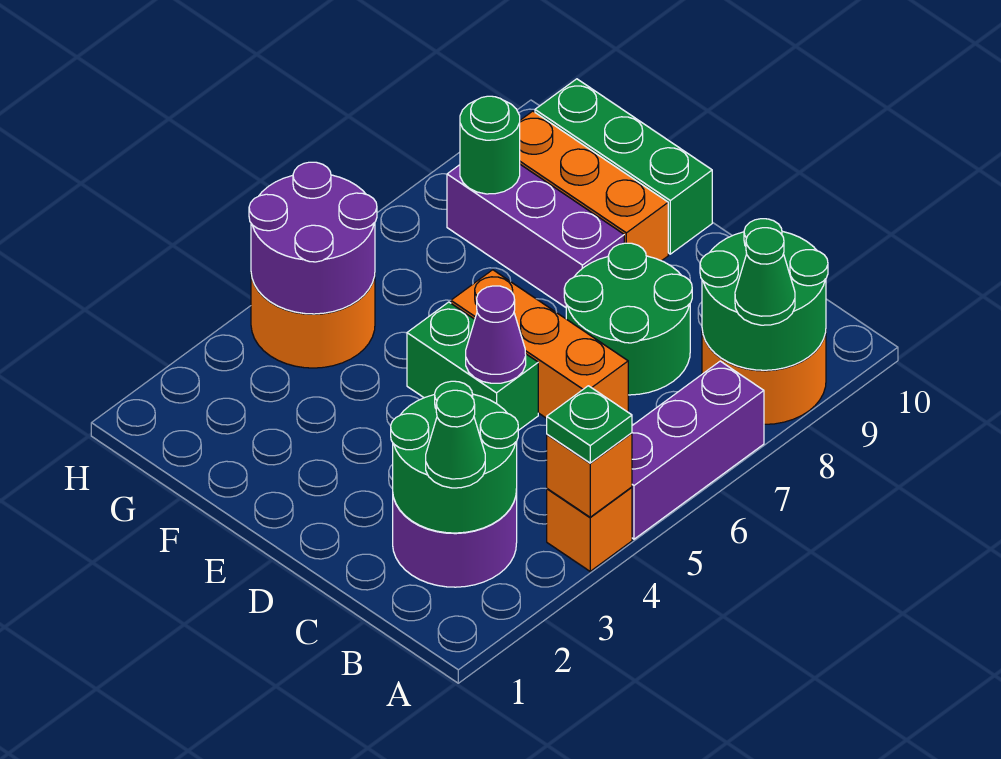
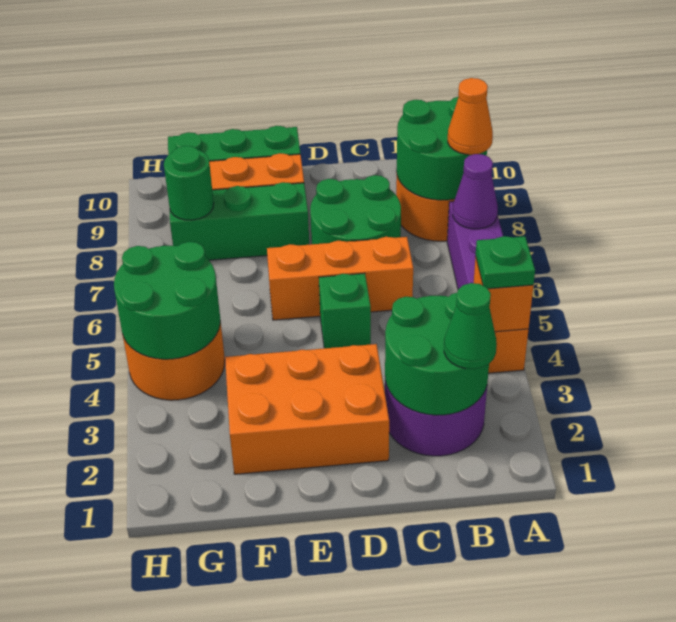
green 1x1 cone [735,228,795,325] -> orange 1x1 cone [448,78,493,155]
none -> orange 2x3 brick [225,344,389,474]
green 1x2 brick [407,302,538,430] -> green 1x1 brick [319,273,371,348]
purple 1x1 cone [466,286,526,383] -> purple 1x1 cone moved to [453,154,498,229]
purple 1x3 brick [447,165,624,307] -> green 1x3 brick [170,182,309,260]
purple 2x2 round brick [249,162,377,314] -> green 2x2 round brick [114,242,220,359]

